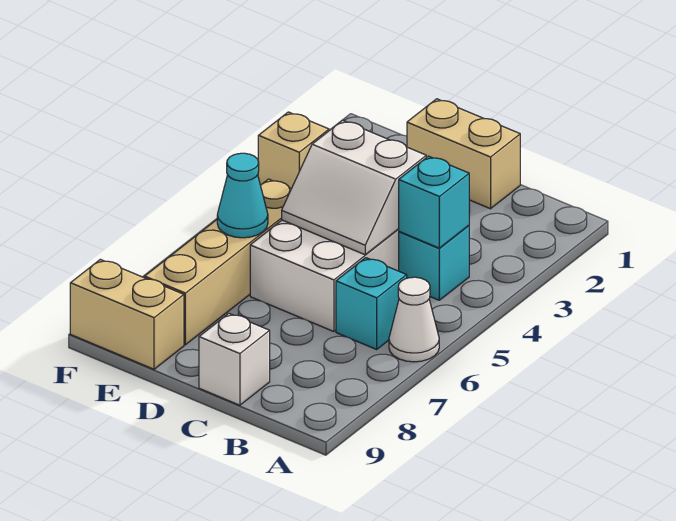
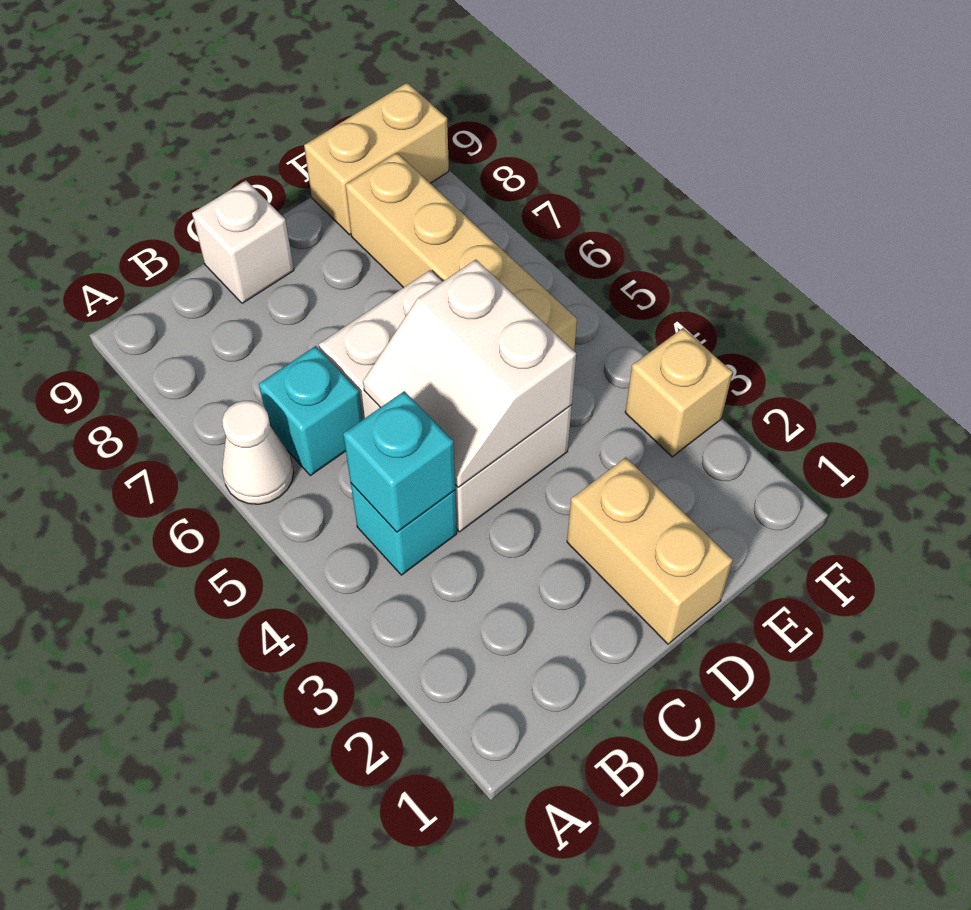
tan 1x2 brick [407,99,520,209] -> tan 1x2 brick turned to [567,457,733,644]
white 2x2 slope [282,120,426,255] -> white 2x2 slope turned to [363,260,576,487]
cyan 1x1 cone [217,153,268,238] -> none

